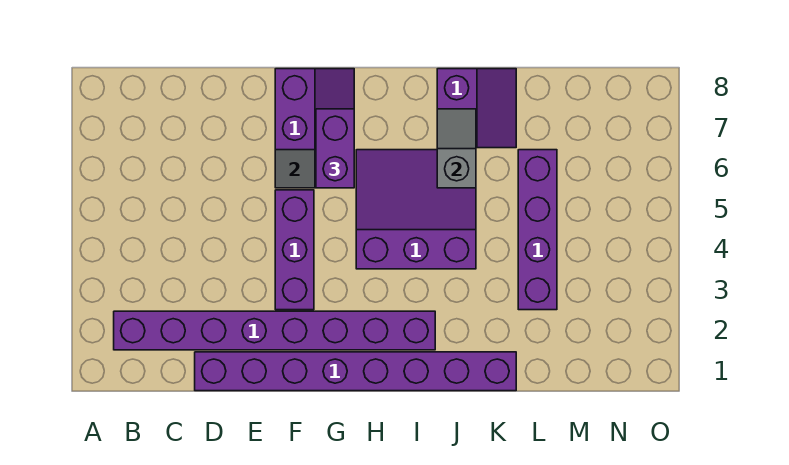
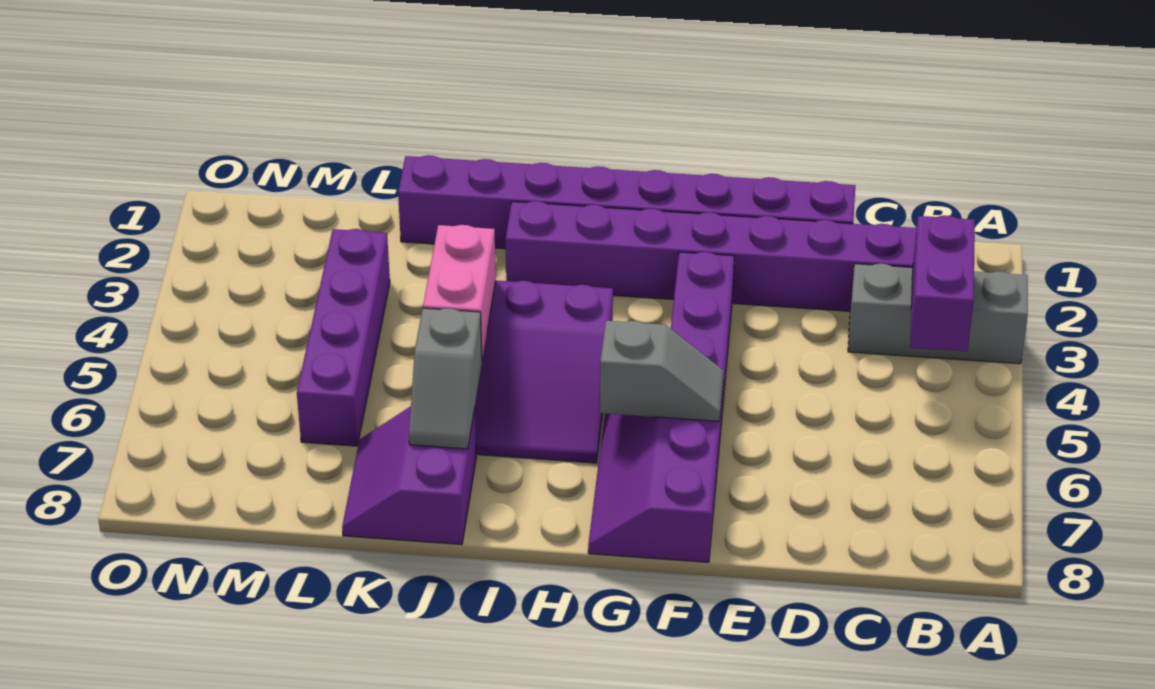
none -> grey 1x3 brick [848,264,1028,364]
purple 1x2 brick [316,109,354,188] -> purple 1x2 brick moved to [910,215,975,351]
none -> pink 1x2 brick [423,225,496,360]

